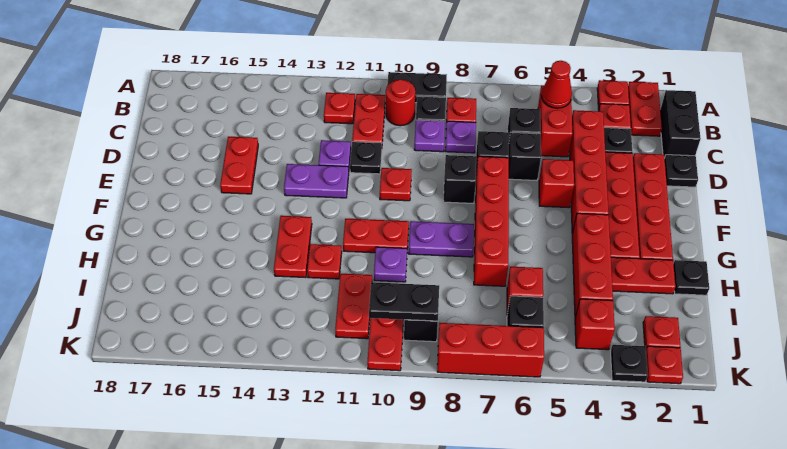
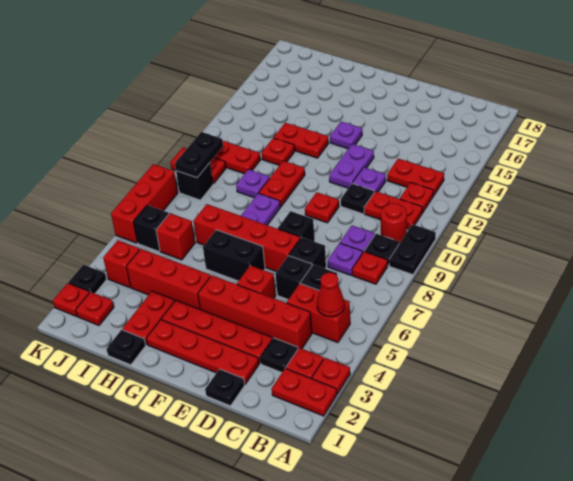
black 1x2 brick [660,90,701,158] -> black 1x2 brick moved to [203,230,265,281]
red 1x2 plate [220,137,258,194] -> red 1x2 plate moved to [387,159,444,196]
none -> purple 1x1 plate [330,122,362,149]

